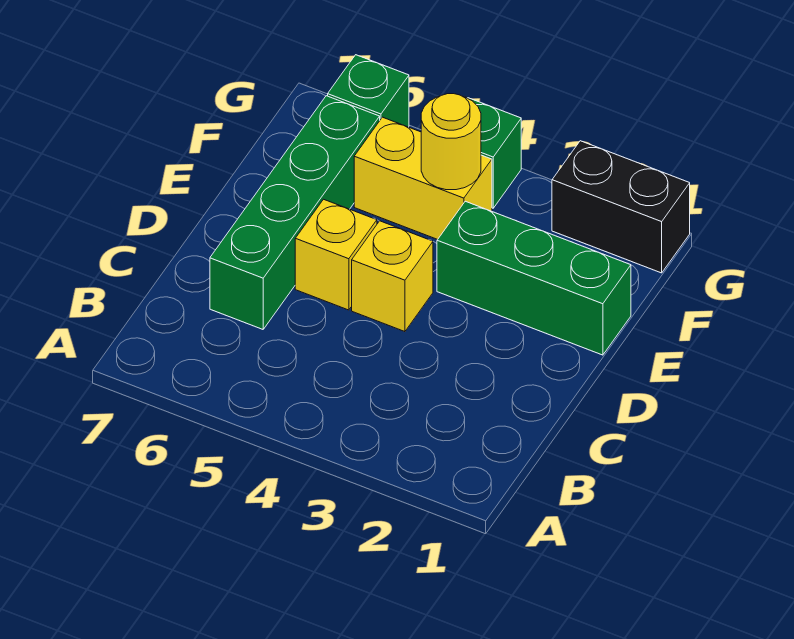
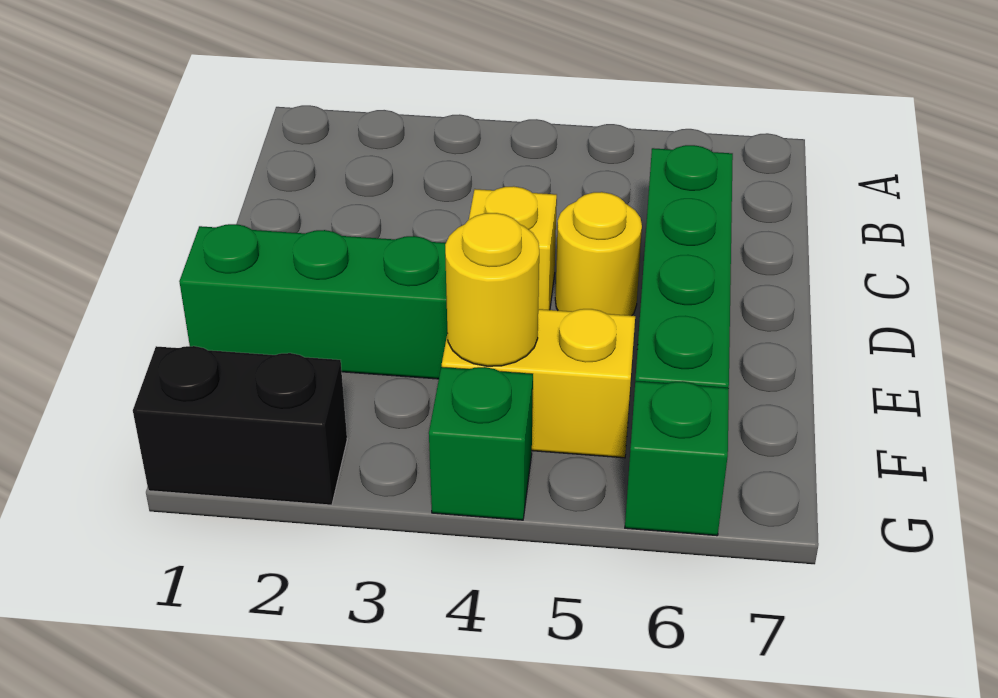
yellow 1x1 brick [295,199,377,310] -> yellow 1x1 round brick [555,192,642,316]

